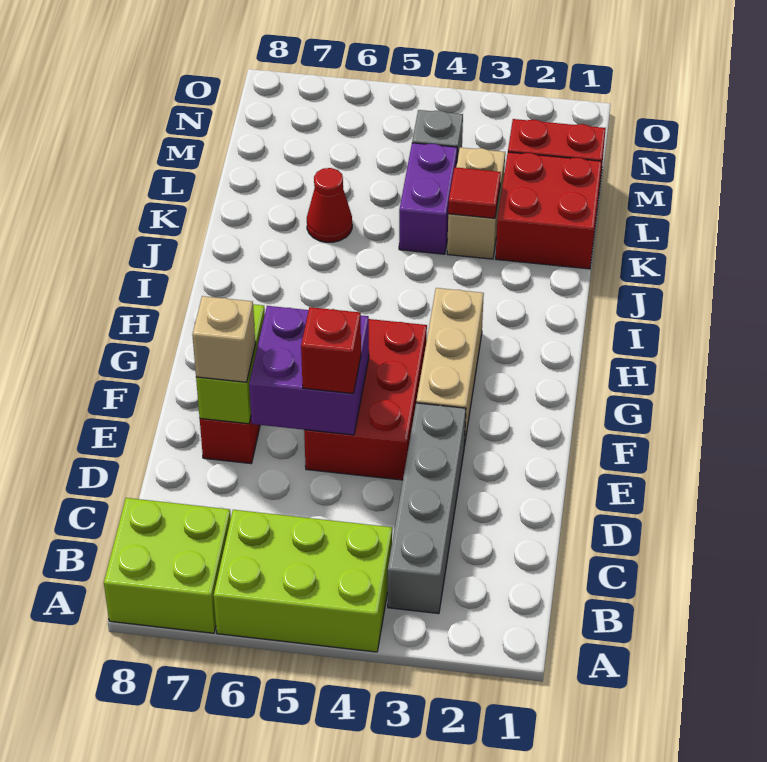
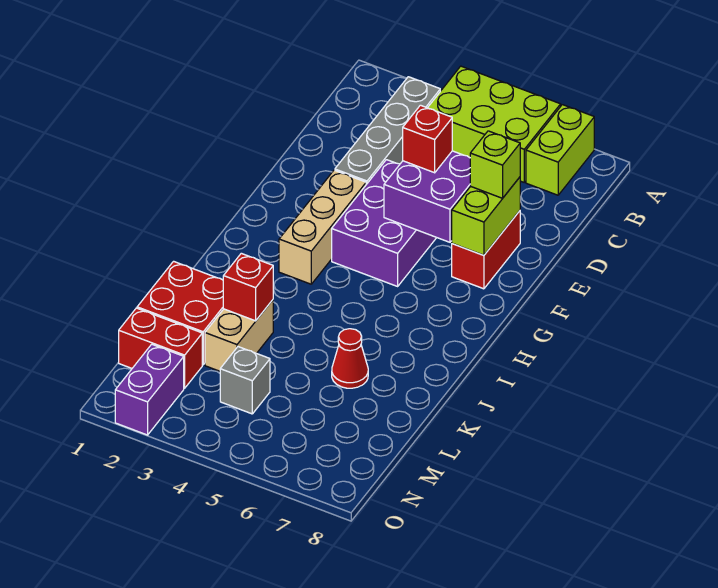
lime 2x2 brick [104,498,231,633] -> lime 1x2 brick [526,105,594,195]
red 2x3 brick [304,319,427,480] -> purple 2x3 brick [332,160,437,286]
tan 1x1 brick [192,296,255,382] -> lime 1x1 brick [470,131,520,198]
red 1x1 tile [448,167,501,218] -> red 1x1 brick [223,253,273,321]
purple 1x2 brick [399,143,457,254] -> purple 1x2 brick moved to [115,344,184,435]

